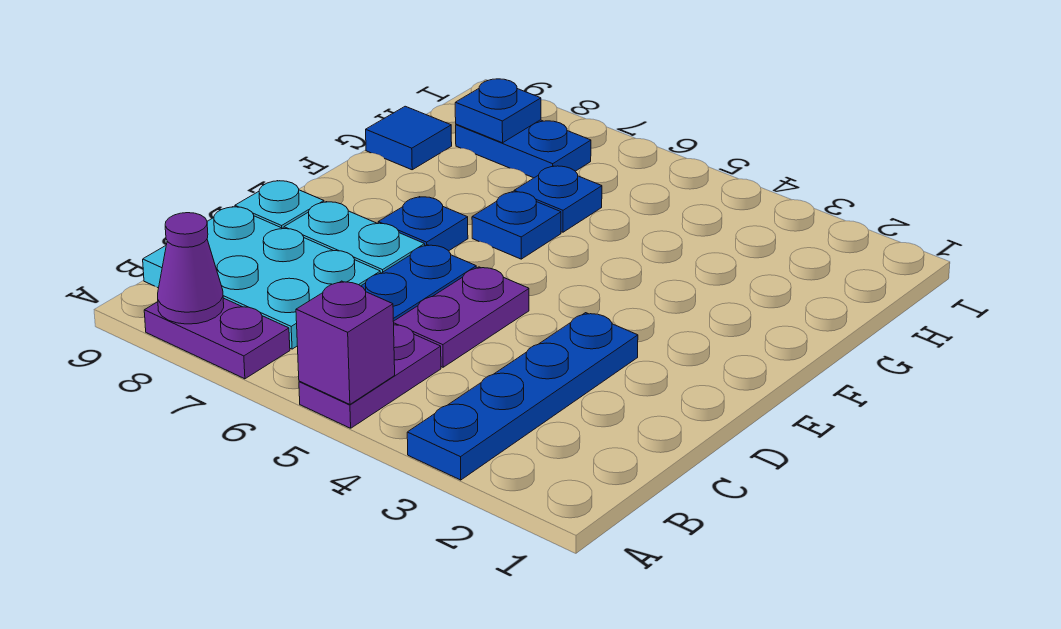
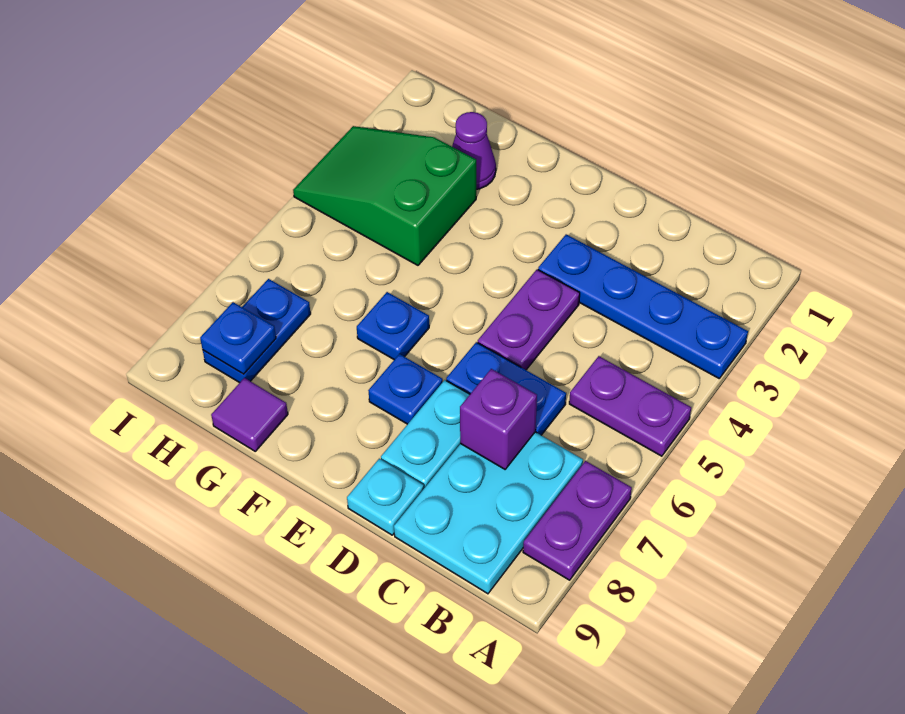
purple 1x1 brick [296,281,395,404] -> purple 1x1 brick moved to [460,369,537,469]
purple 1x1 cone [158,213,224,324] -> purple 1x1 cone moved to [452,112,496,189]
purple 1x2 plate [393,267,529,367] -> purple 1x2 plate turned to [478,270,580,370]
none -> green 2x3 slope [293,126,476,265]
blue 1x1 plate [514,166,602,232] -> none
blue 1x1 tile [366,106,452,170] -> purple 1x1 tile [211,378,288,451]

